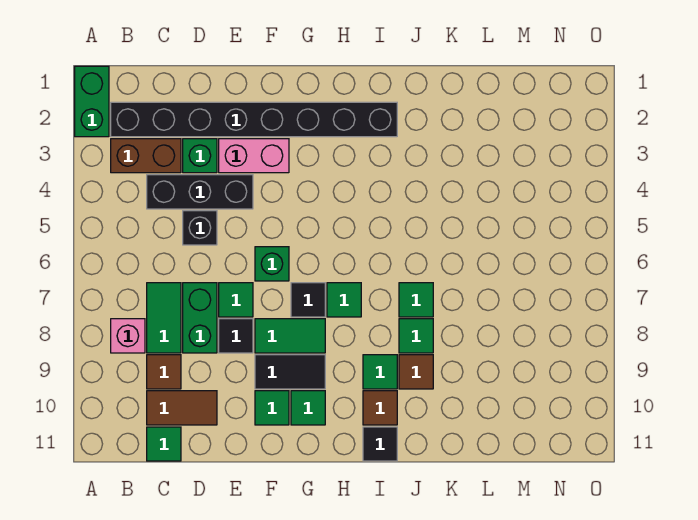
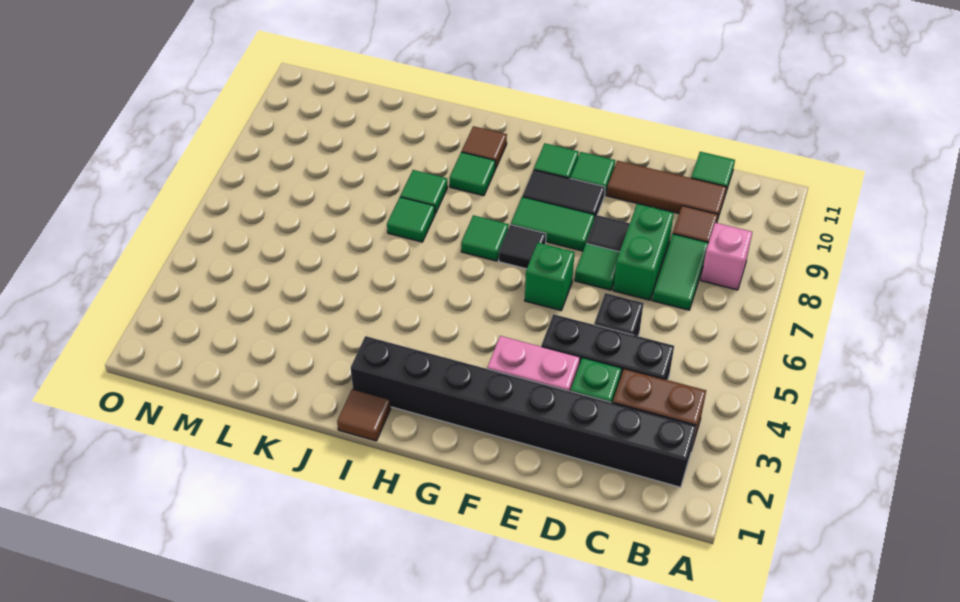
green 1x2 brick [75,66,109,137] -> none
brown 1x2 tile [147,391,217,425] -> brown 1x3 tile [607,161,727,220]
black 1x1 tile [363,427,397,461] -> none
brown 1x1 tile [399,355,433,389] -> brown 1x1 tile moved to [337,389,391,441]

